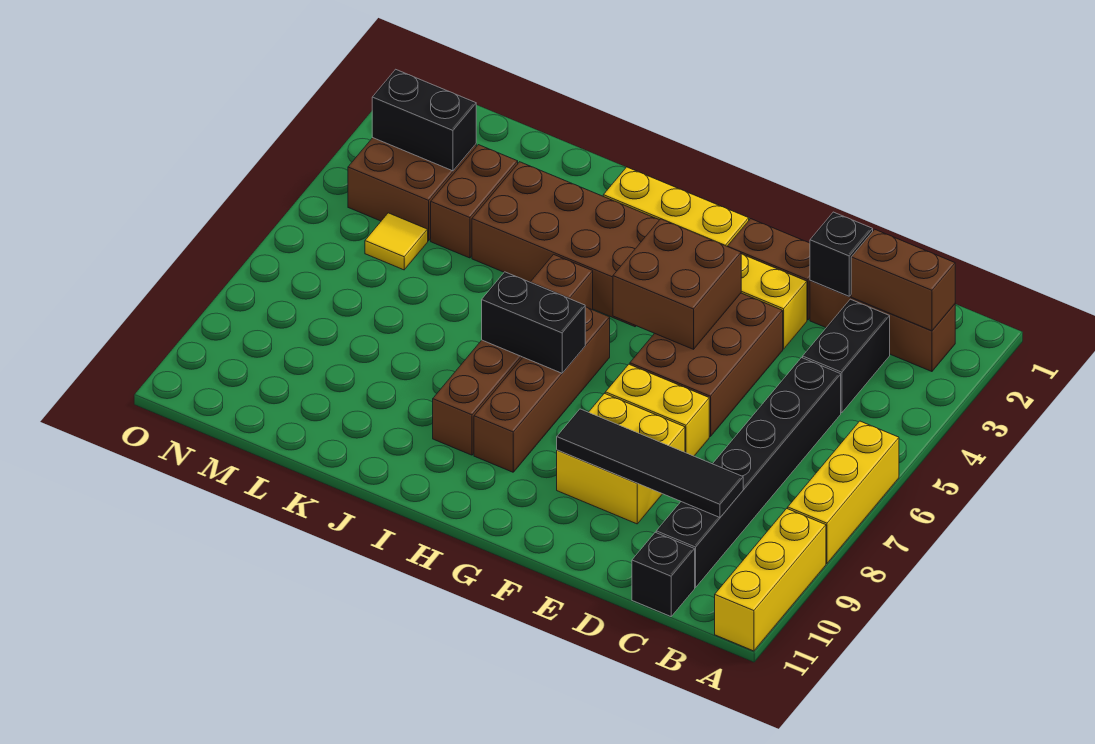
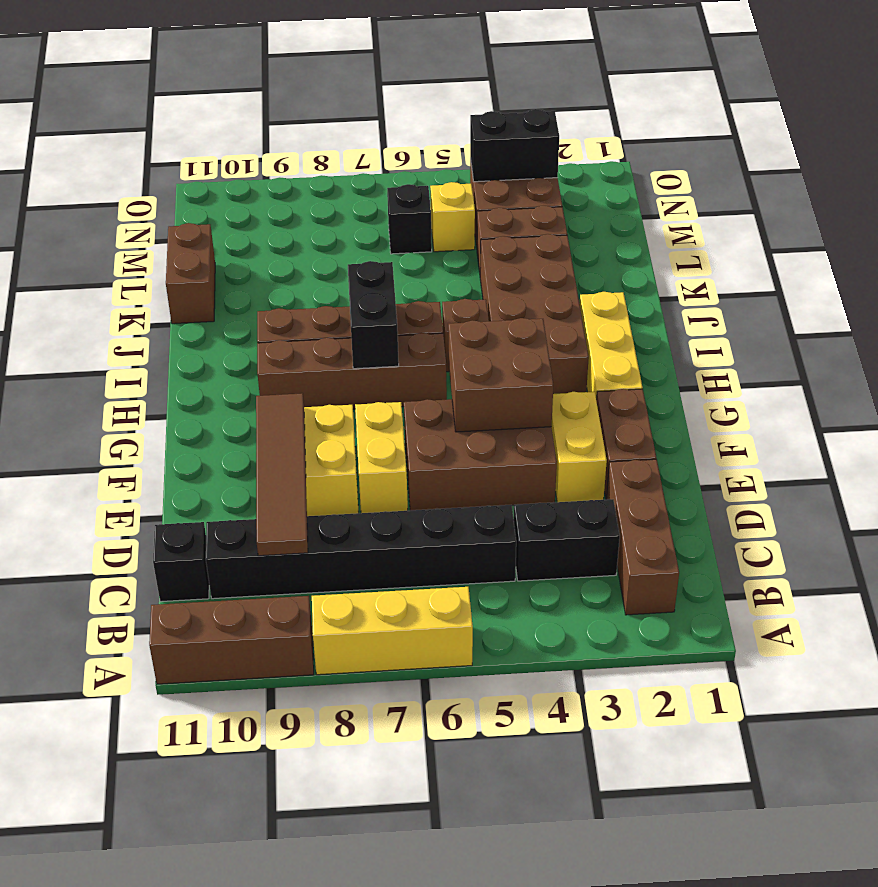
yellow 1x3 brick [715,509,826,651] -> brown 1x3 brick [149,596,314,684]
brown 1x2 brick [851,229,955,331] -> brown 1x2 brick moved to [166,223,215,324]
black 1x4 tile [557,409,743,517] -> brown 1x4 tile [256,393,308,556]
black 1x1 brick [810,212,873,296] -> black 1x1 brick moved to [387,184,432,254]
black 1x2 brick [372,69,476,171] -> black 1x2 brick turned to [470,109,559,182]
yellow 1x1 tile [365,213,428,270] -> yellow 1x1 brick [430,182,475,252]

